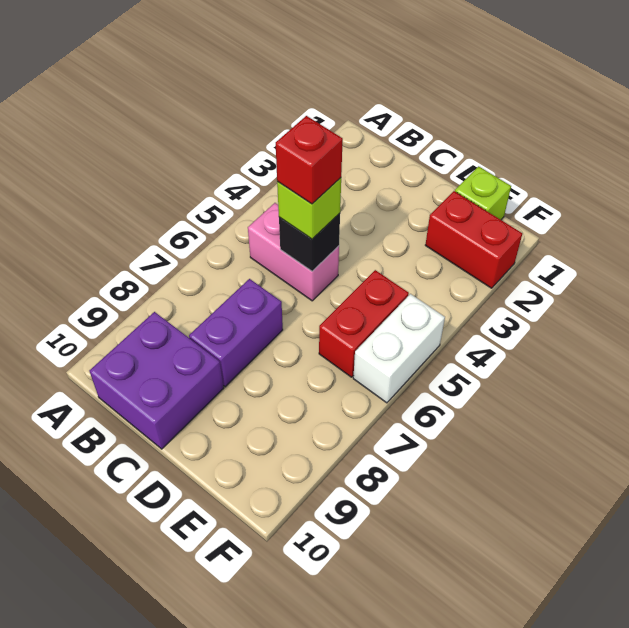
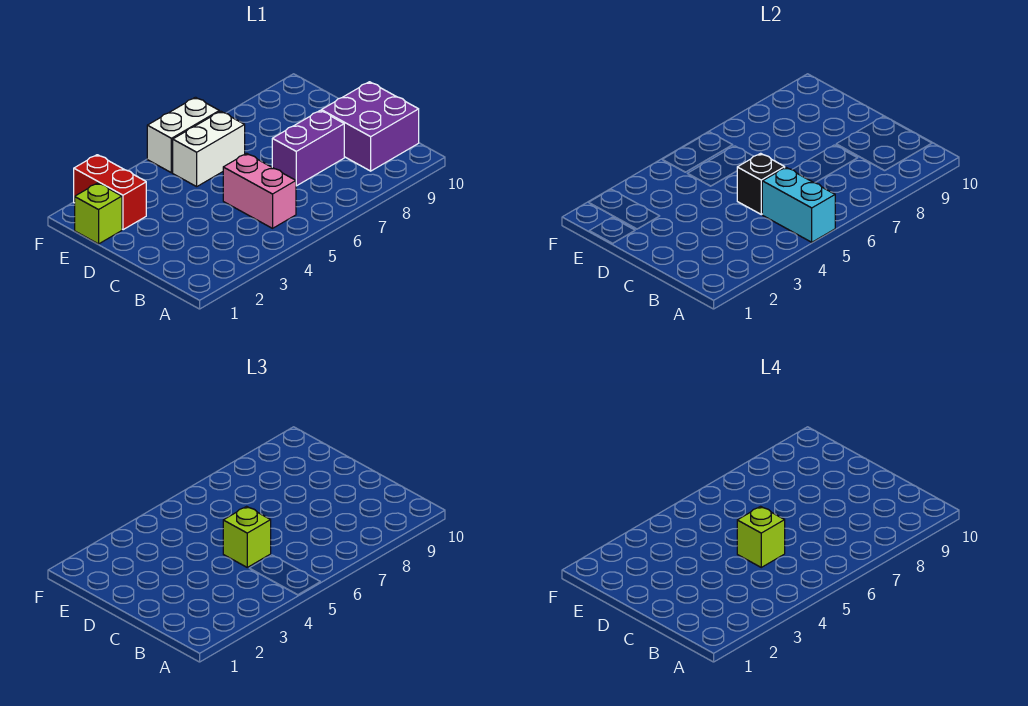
none -> cyan 1x2 brick [762,167,835,242]
red 1x1 brick [276,116,343,204] -> lime 1x1 brick [737,506,785,567]
red 1x2 brick [319,270,409,377] -> white 1x2 brick [173,111,245,187]

